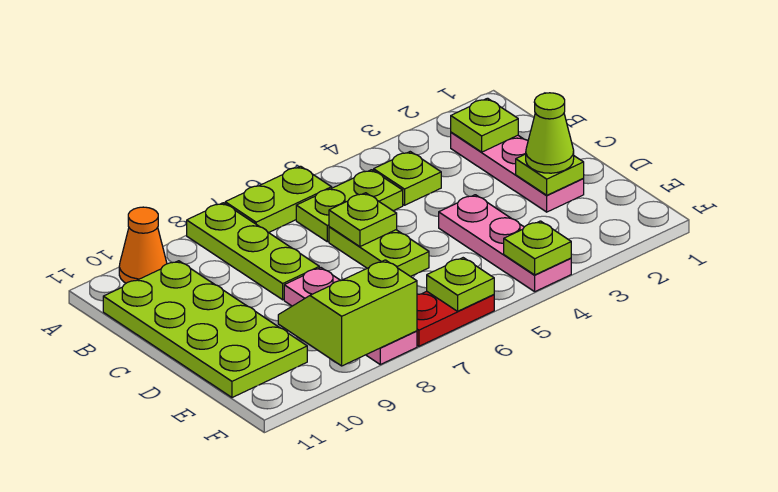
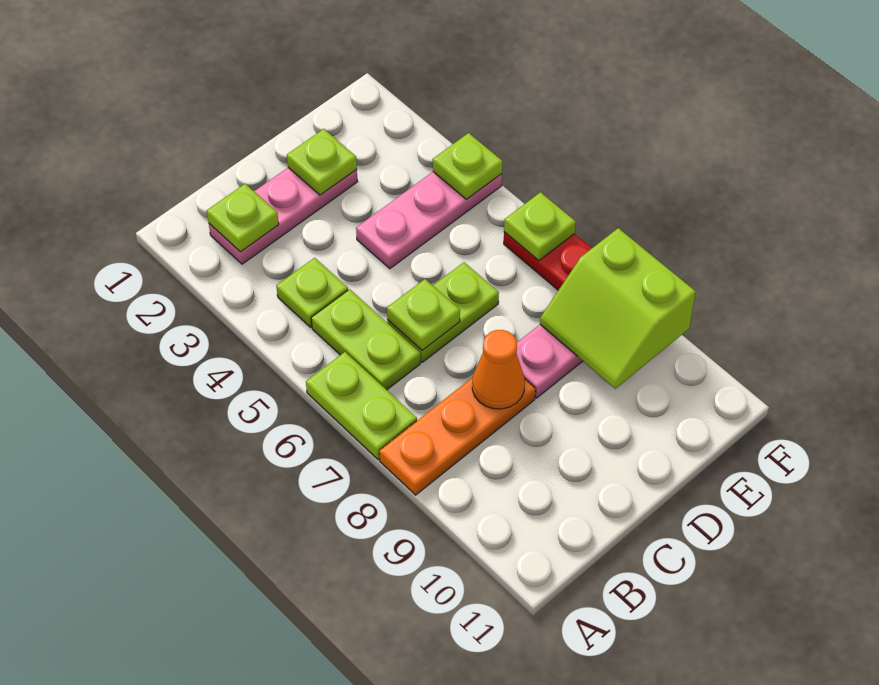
lime 1x3 plate [187,203,319,300] -> orange 1x3 plate [379,377,535,495]
orange 1x1 cone [119,207,167,283] -> orange 1x1 cone moved to [472,330,525,409]
lime 2x4 plate [103,261,307,398] -> none
lime 1x1 cone [526,93,574,173] -> none

